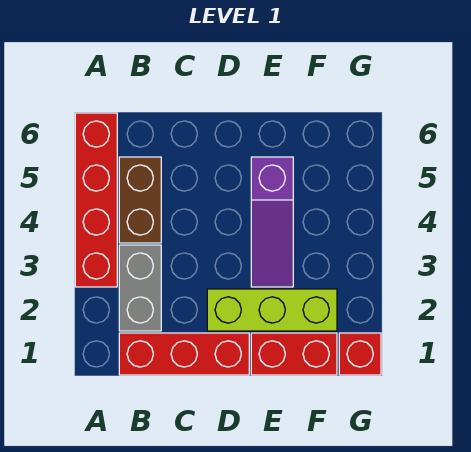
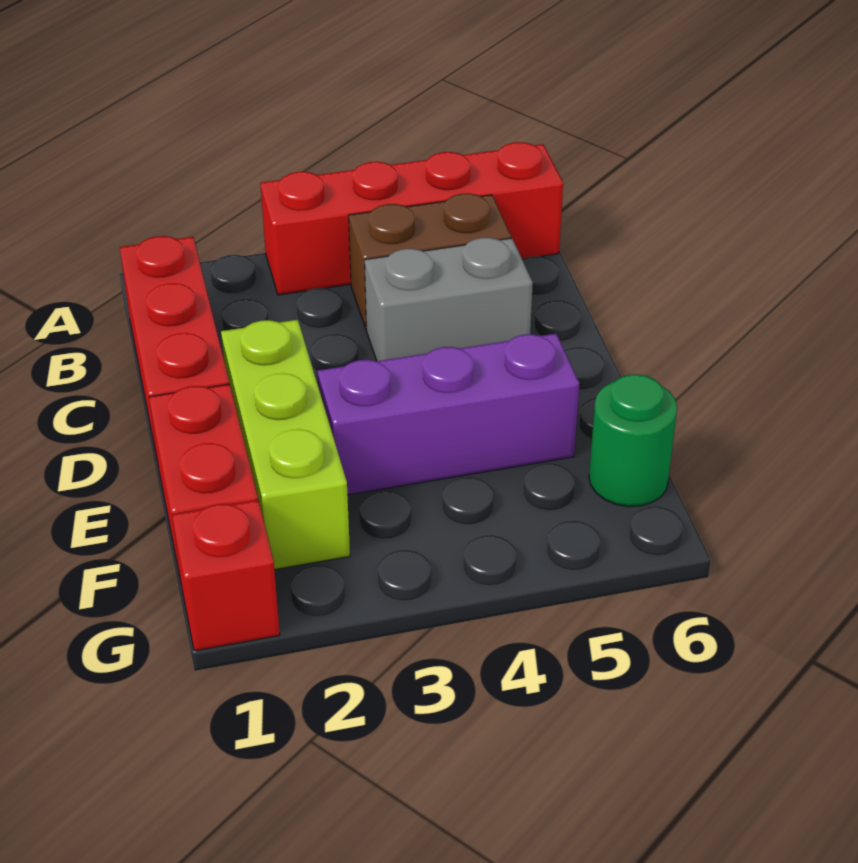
grey 1x2 brick [119,245,161,331] -> grey 1x2 brick moved to [365,238,533,361]
purple 1x3 slope [251,157,293,287] -> purple 1x3 brick [318,334,579,495]
none -> green 1x1 round brick [589,374,677,507]

